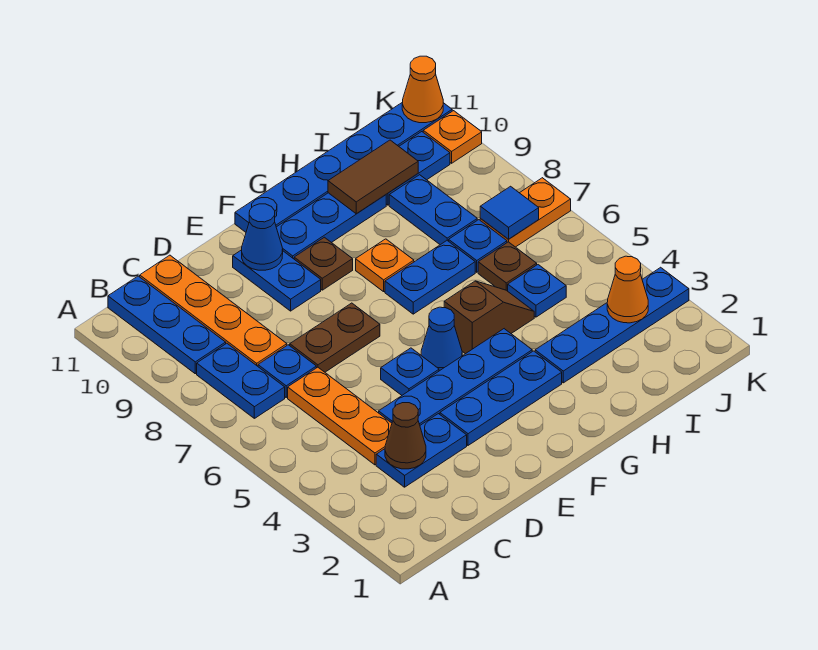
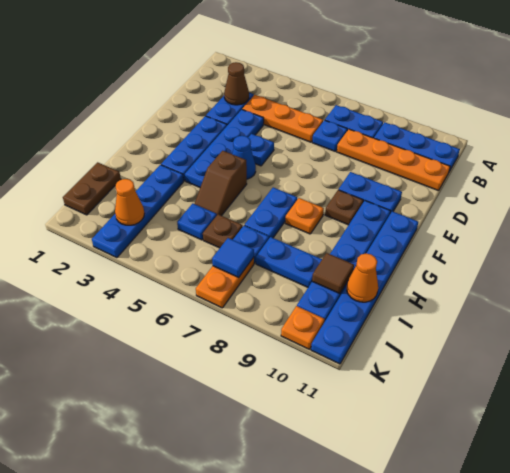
brown 1x2 plate [290,303,380,372] -> brown 1x2 plate moved to [63,162,121,215]
blue 1x1 cone [242,204,283,270] -> none
brown 1x2 tile [328,140,418,214] -> brown 1x1 tile [312,253,354,294]
orange 1x1 cone [402,56,443,123] -> orange 1x1 cone moved to [347,254,378,302]

